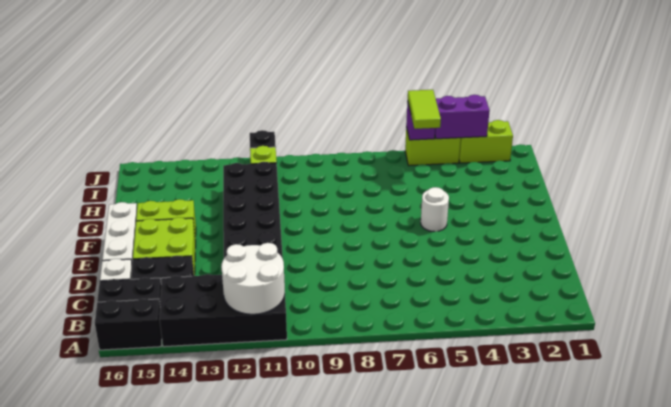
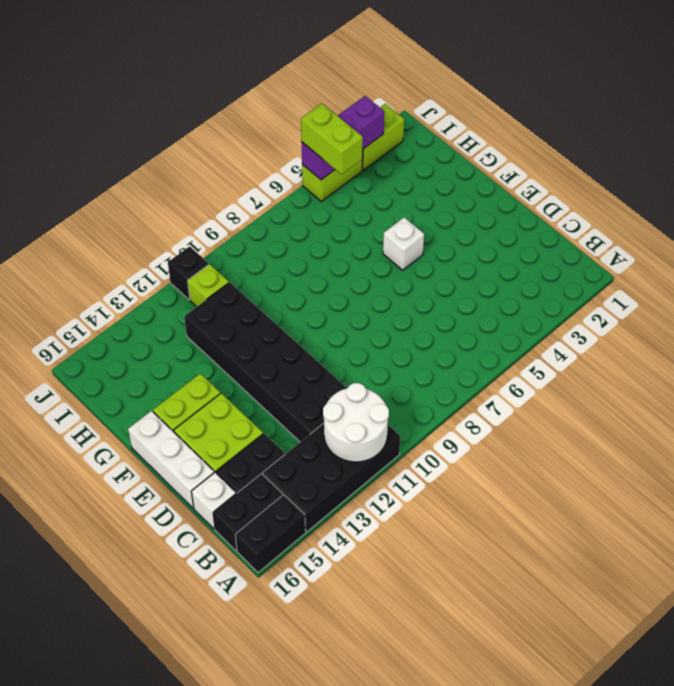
white 1x1 round brick [421,187,449,232] -> white 1x1 brick [383,217,424,270]
lime 1x2 tile [408,90,441,129] -> lime 1x2 brick [301,104,363,174]

